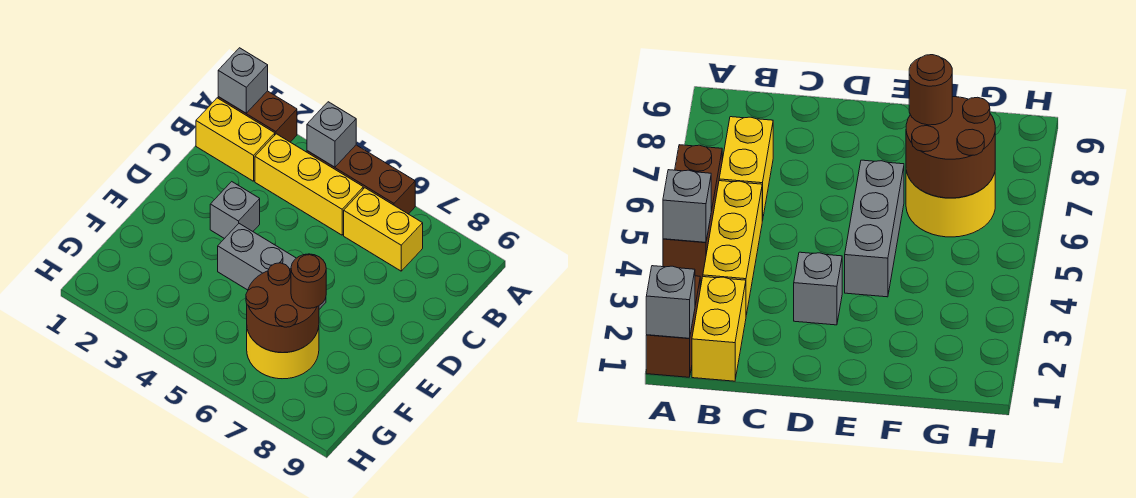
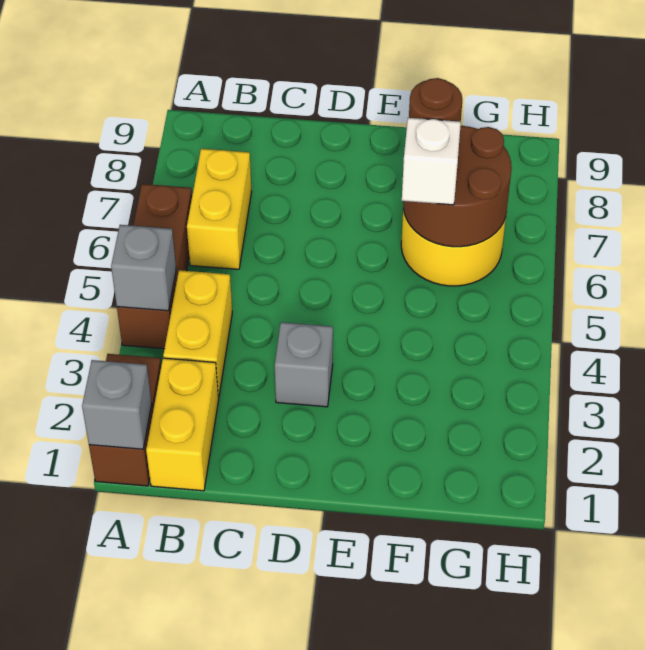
yellow 1x3 brick [255,134,363,235] -> yellow 1x2 brick [163,270,232,398]
grey 1x3 brick [218,224,326,309] -> none
none -> white 1x1 brick [402,118,461,205]

